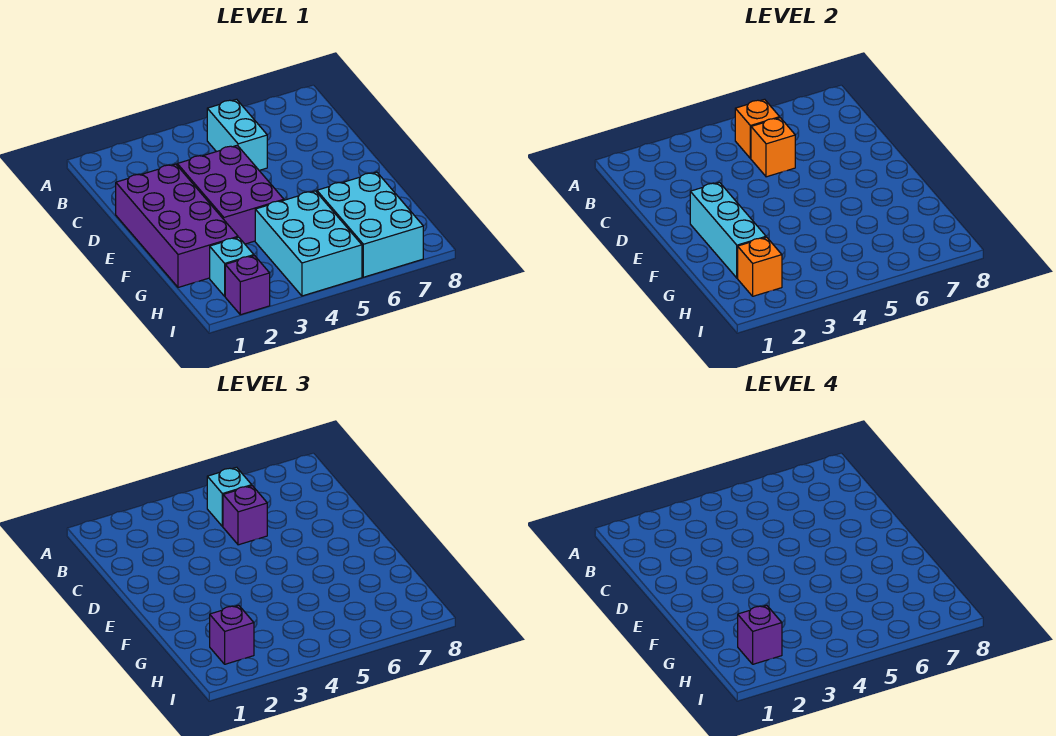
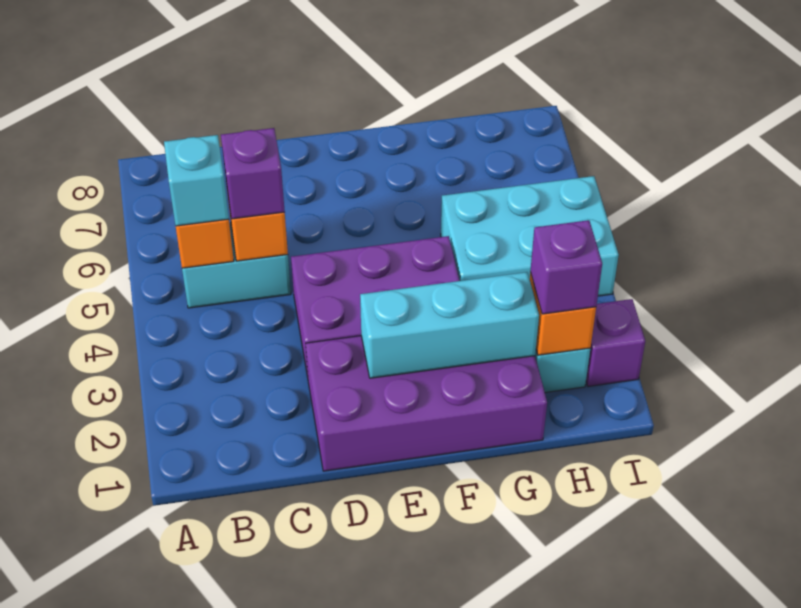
cyan 2x3 brick [317,172,423,277] -> none
purple 1x1 brick [738,605,782,664] -> none

